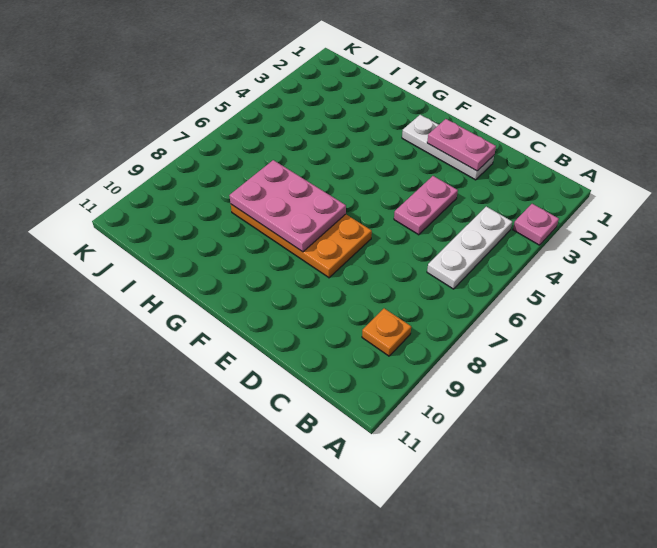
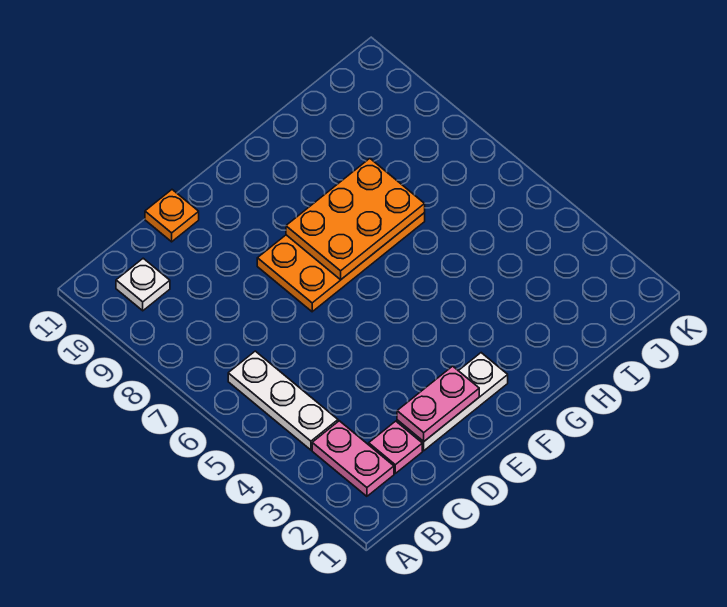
pink 1x1 plate [513,204,559,245] -> pink 1x1 plate moved to [369,421,422,473]
orange 1x1 plate [362,308,411,356] -> orange 1x1 plate moved to [145,190,199,242]
none -> white 1x1 plate [116,258,170,311]
pink 1x2 plate [394,176,458,235] -> pink 1x2 plate moved to [312,421,394,496]
pink 2x3 plate [229,160,346,252] -> orange 2x3 plate [286,158,425,280]

